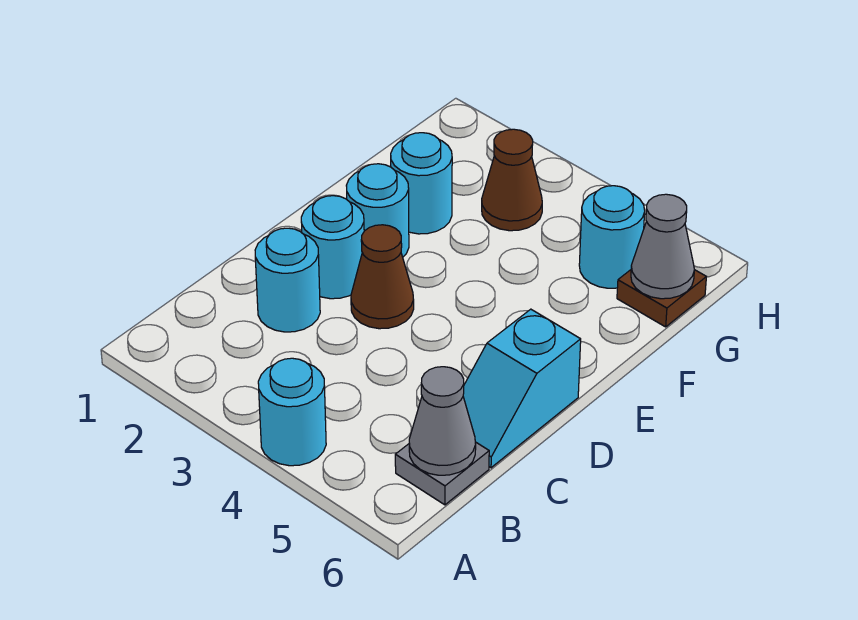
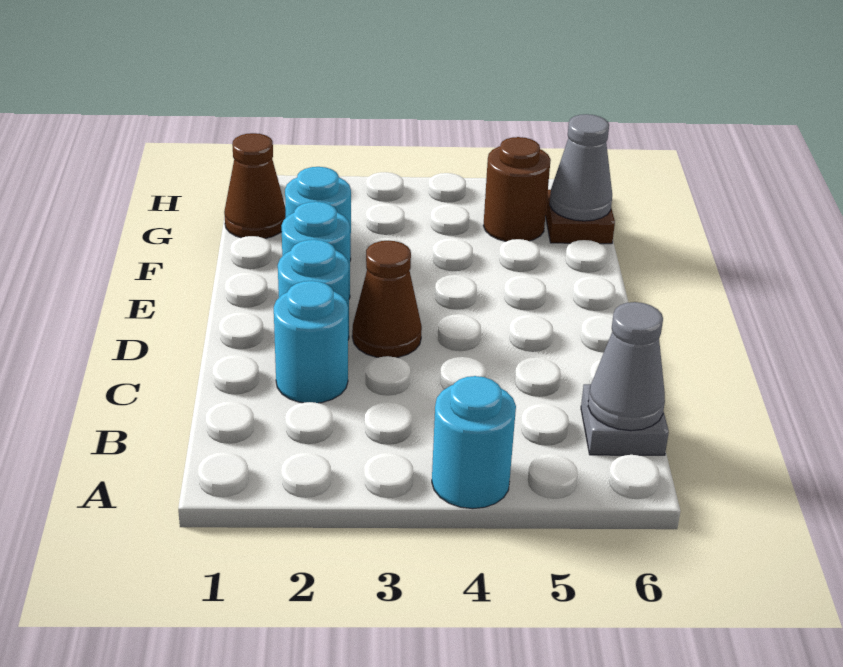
cyan 1x2 slope [463,309,581,468] -> none
brown 1x1 cone [482,129,542,231] -> brown 1x1 cone moved to [224,133,286,239]
cyan 1x1 round brick [579,186,645,288] -> brown 1x1 round brick [483,137,551,241]

